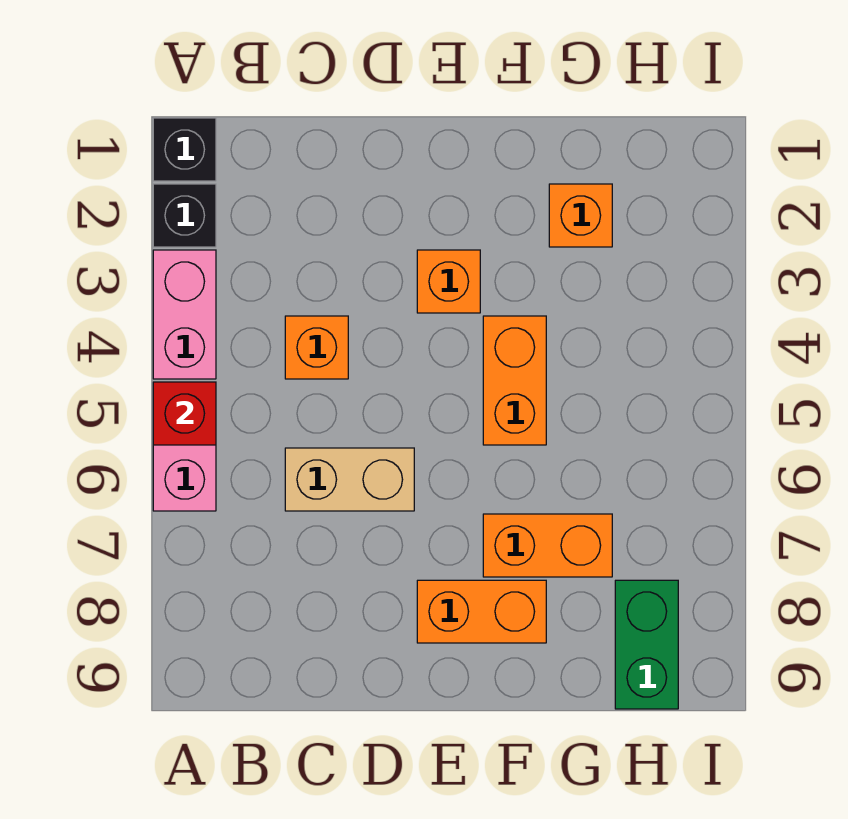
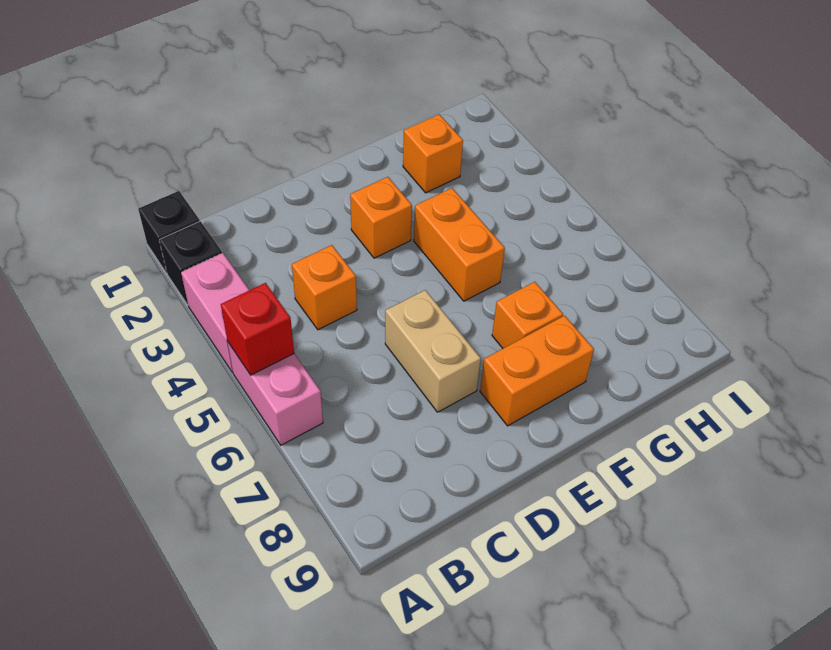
tan 1x2 brick [285,448,414,511] -> tan 1x2 brick turned to [385,290,481,412]
orange 1x2 brick [483,514,612,577] -> orange 1x1 brick [492,282,563,348]
green 1x2 brick [615,580,678,709] -> none

